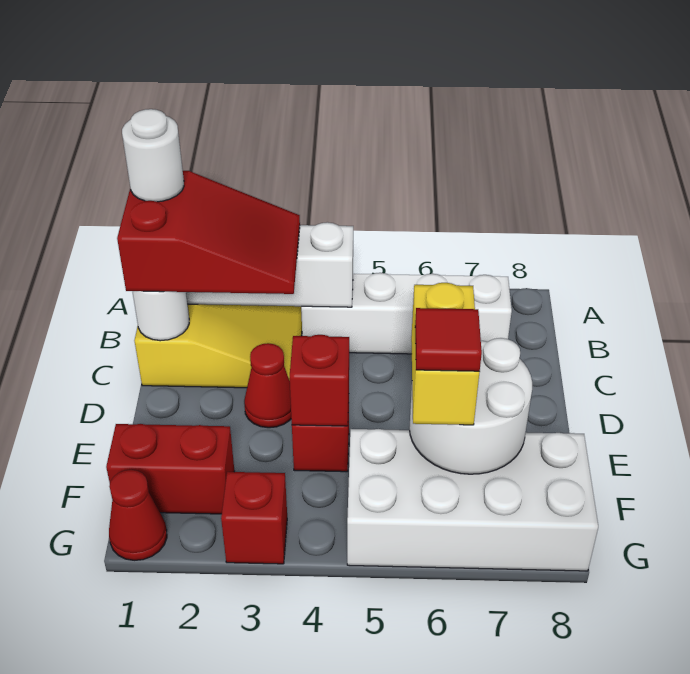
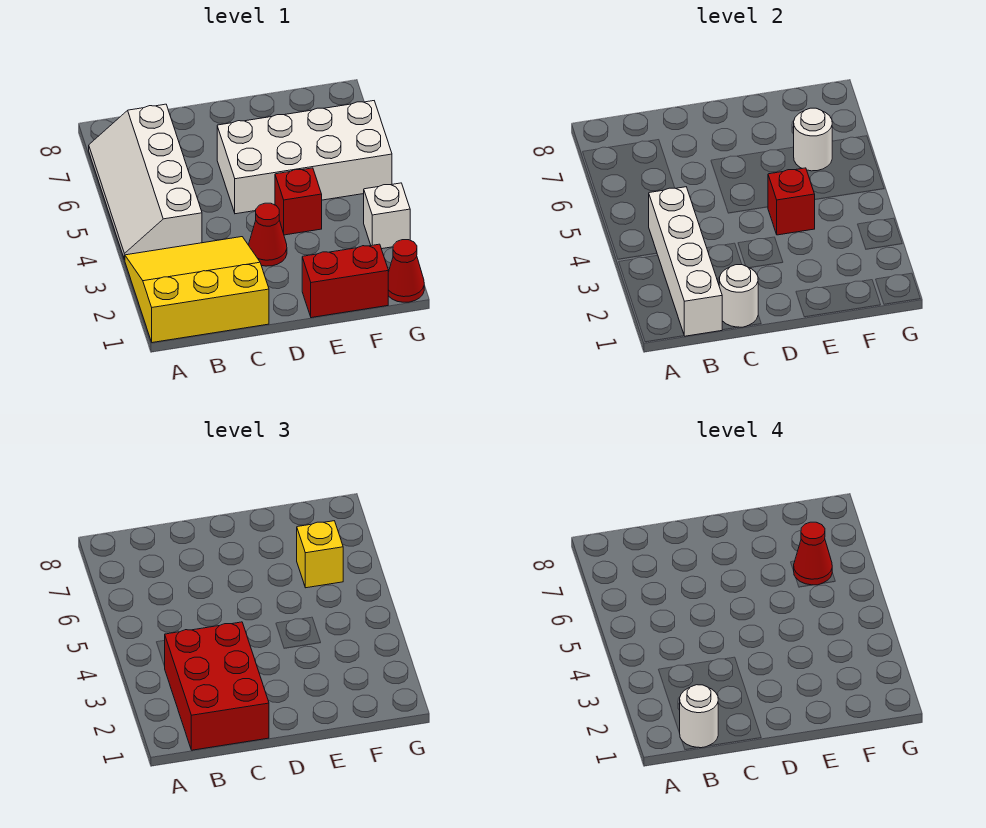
red 2x3 slope [117,171,300,294] -> red 2x3 brick [165,622,269,750]
white 2x2 round brick [409,338,532,474] -> white 1x1 round brick [794,108,832,171]
yellow 1x2 brick [411,283,480,425] -> yellow 1x1 brick [297,521,343,588]
red 1x2 brick [106,424,234,514] -> red 1x2 brick turned to [302,244,388,318]
white 2x4 brick [347,429,598,571] -> white 2x4 brick turned to [217,101,392,214]
red 1x1 tile [415,308,482,371] -> red 1x1 cone [793,522,832,585]
red 1x1 brick [221,472,287,564] -> white 1x1 brick [364,183,410,249]

